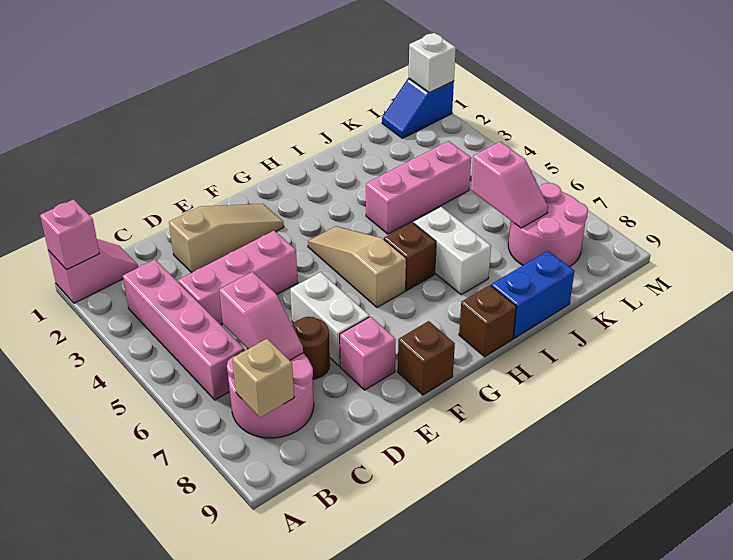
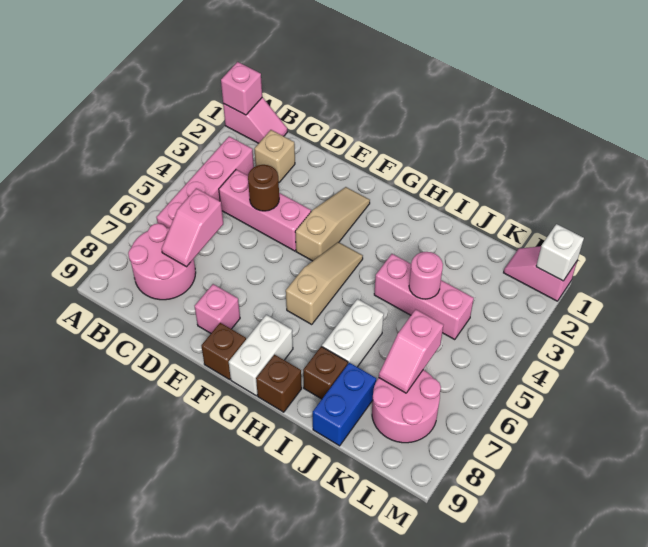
tan 1x1 brick [232,339,294,418] -> tan 1x1 brick moved to [254,130,295,182]
tan 1x3 slope [169,204,284,273] -> tan 1x3 slope turned to [295,187,370,261]
brown 1x1 round brick [292,317,330,379] -> brown 1x1 round brick moved to [248,165,279,211]
white 1x2 brick [290,272,369,366] -> white 1x2 brick moved to [229,315,293,396]
brown 1x1 brick [384,222,436,290] -> brown 1x1 brick moved to [303,346,348,399]
blue 1x2 brick [491,251,574,338] -> blue 1x2 brick turned to [313,363,376,446]
none -> pink 1x1 round brick [409,252,443,299]
blue 1x2 slope [382,78,454,138] -> pink 1x2 slope [504,246,577,301]

